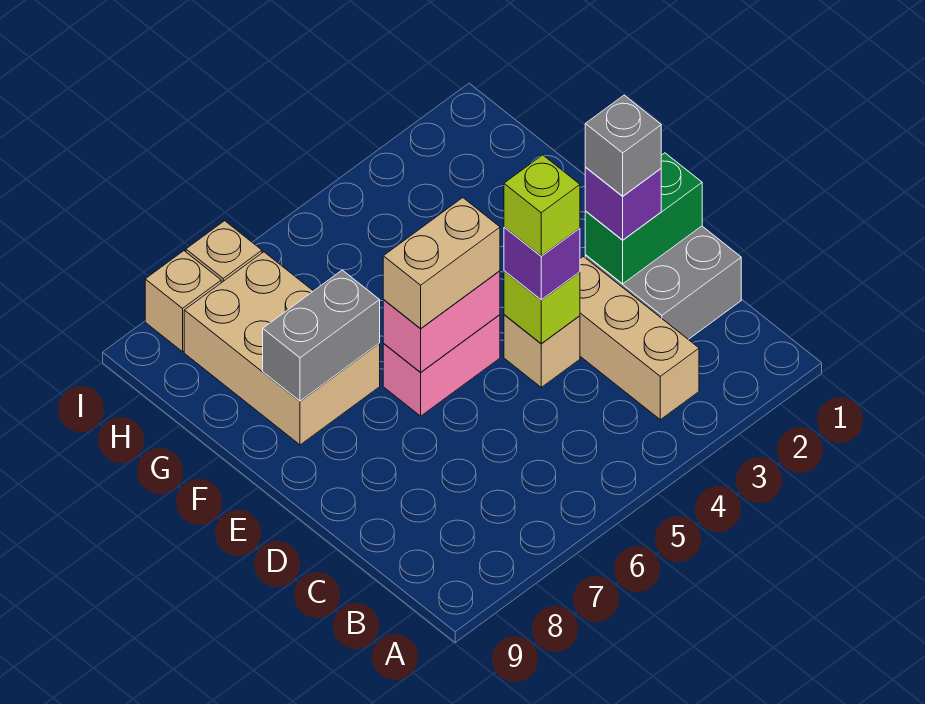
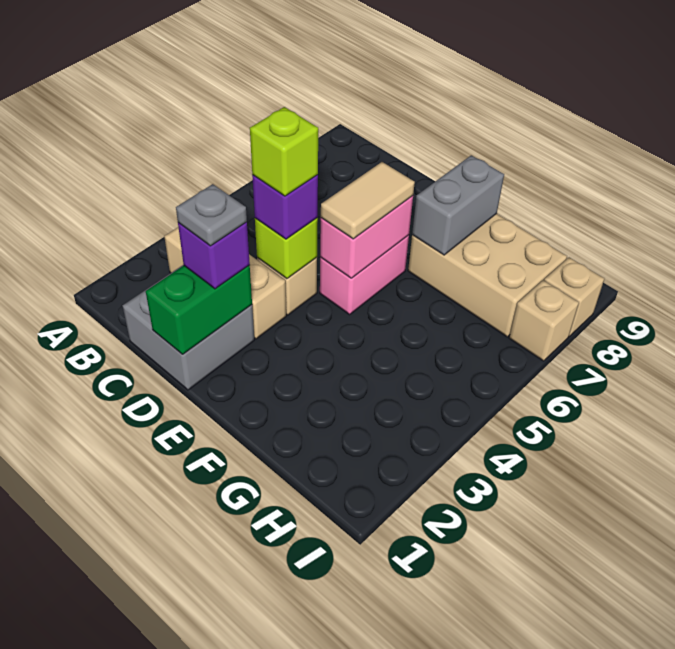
grey 1x1 brick [585,95,661,196] -> grey 1x1 plate [176,184,247,246]
tan 1x2 brick [383,198,500,329] -> tan 1x2 tile [321,162,415,239]

